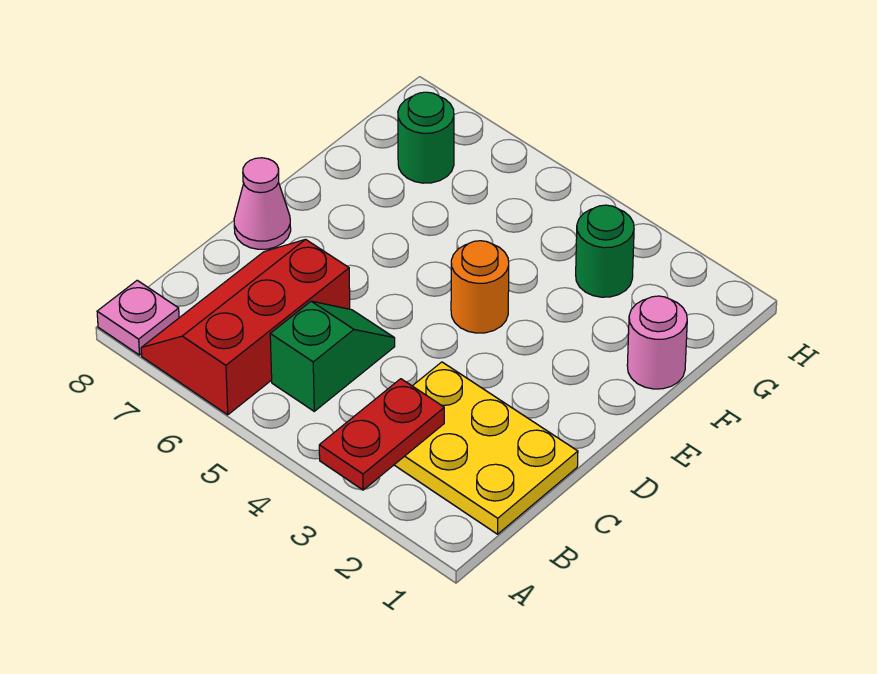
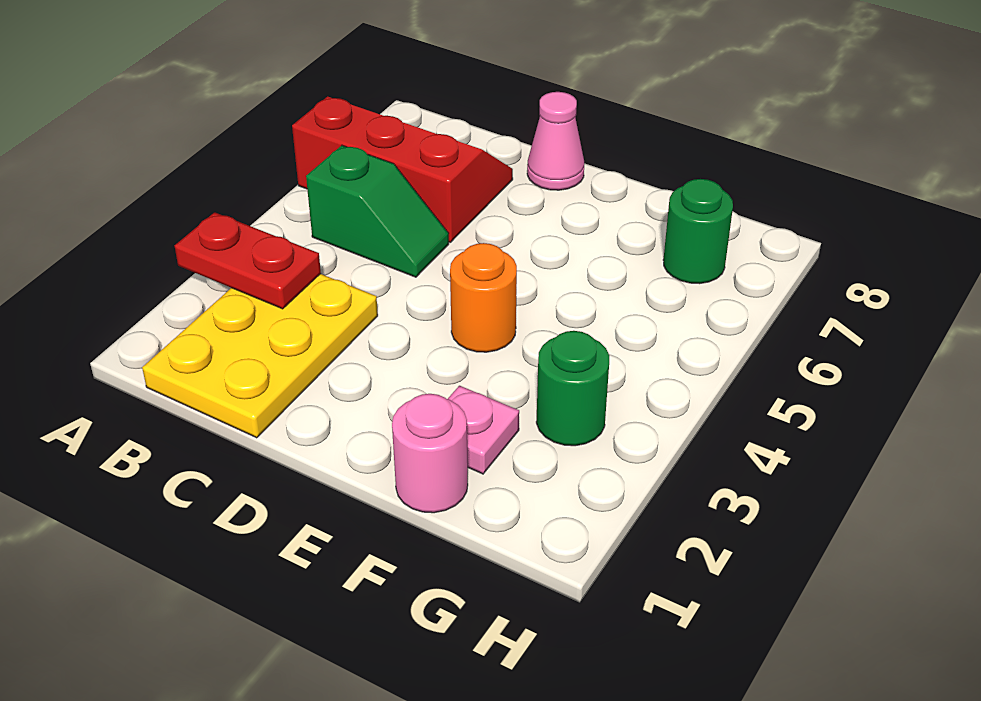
pink 1x1 plate [97,280,179,355] -> pink 1x1 plate moved to [448,386,519,474]

